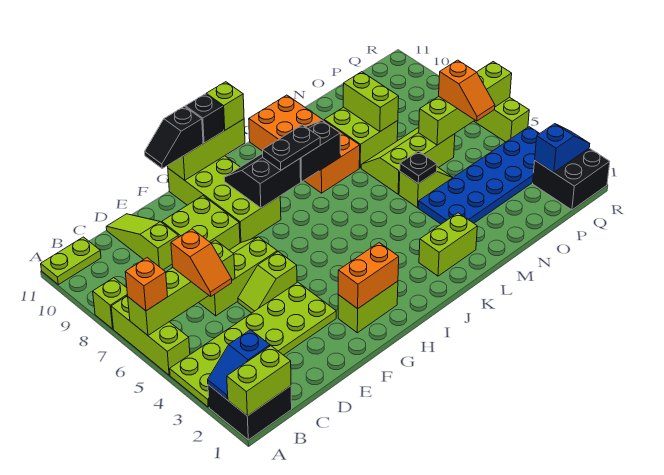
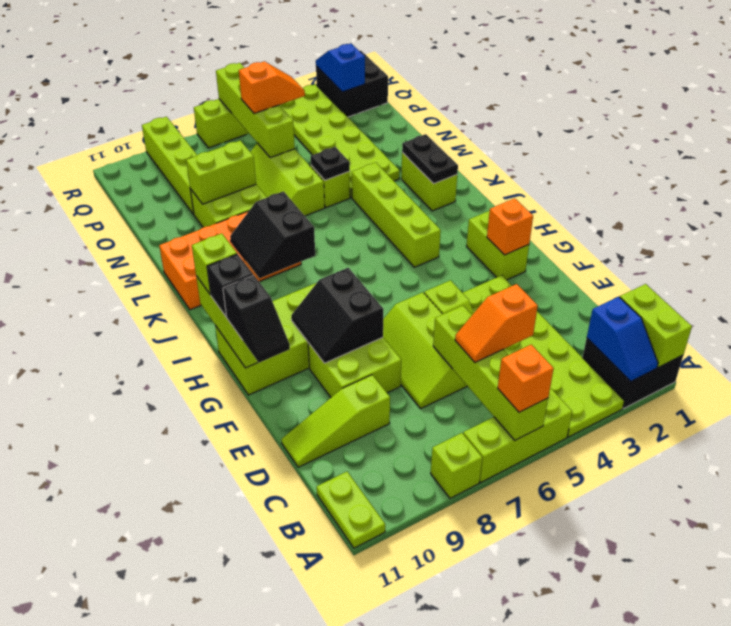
orange 1x2 slope [171,229,232,296] -> orange 1x2 slope turned to [455,284,538,362]
orange 1x2 brick [338,243,399,309] -> orange 1x1 brick [487,198,533,255]
black 2x2 slope [224,153,301,208] -> black 2x2 slope moved to [291,268,383,363]
none -> lime 1x4 brick [352,163,441,267]
black 1x2 plate [263,125,320,170] -> black 1x2 plate moved to [402,134,458,184]
blue 2x6 plate [418,127,540,224] -> lime 2x6 plate [280,84,400,198]
none -> lime 1x4 brick [142,117,197,215]

